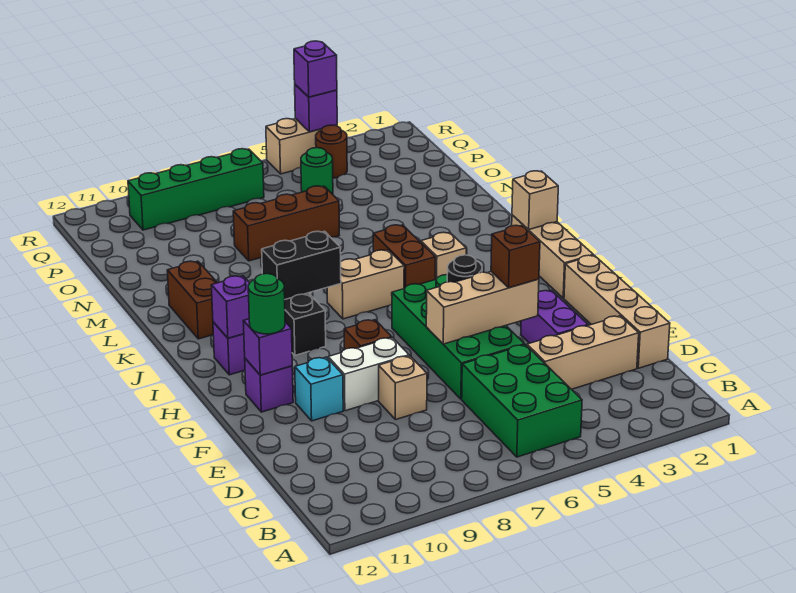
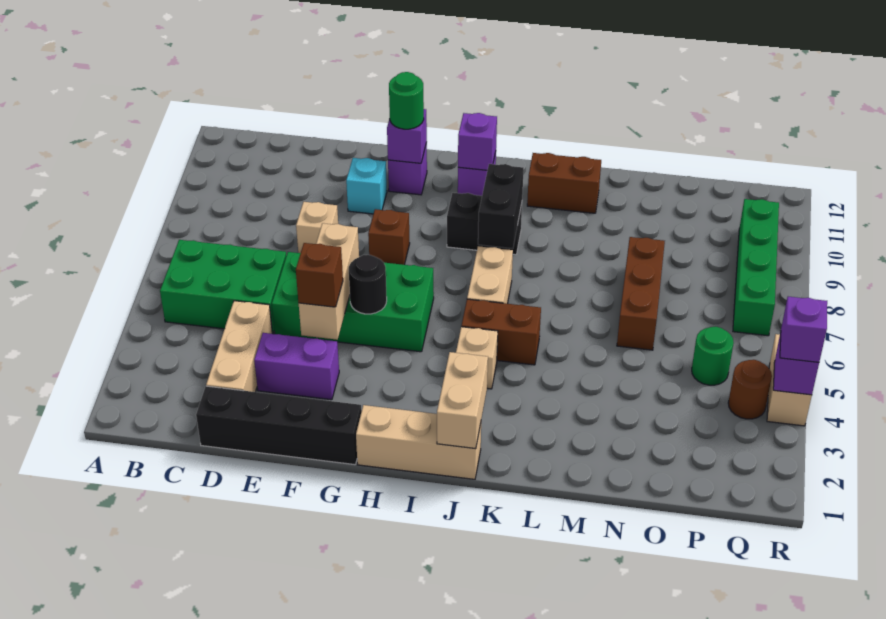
tan 1x4 brick [564,255,670,368] -> black 1x4 brick [196,386,362,465]
white 1x2 brick [328,338,409,411] -> none
tan 1x1 brick [512,171,558,230] -> tan 1x2 brick [437,352,488,449]

